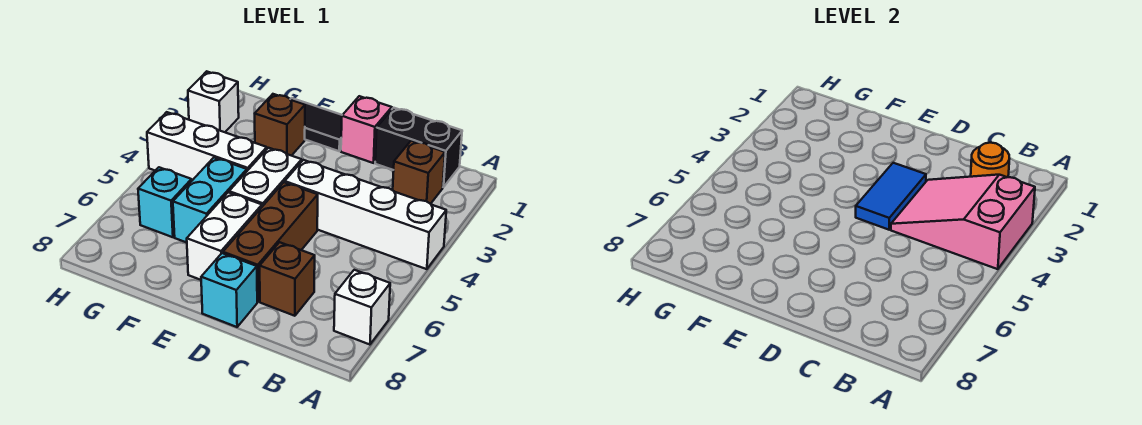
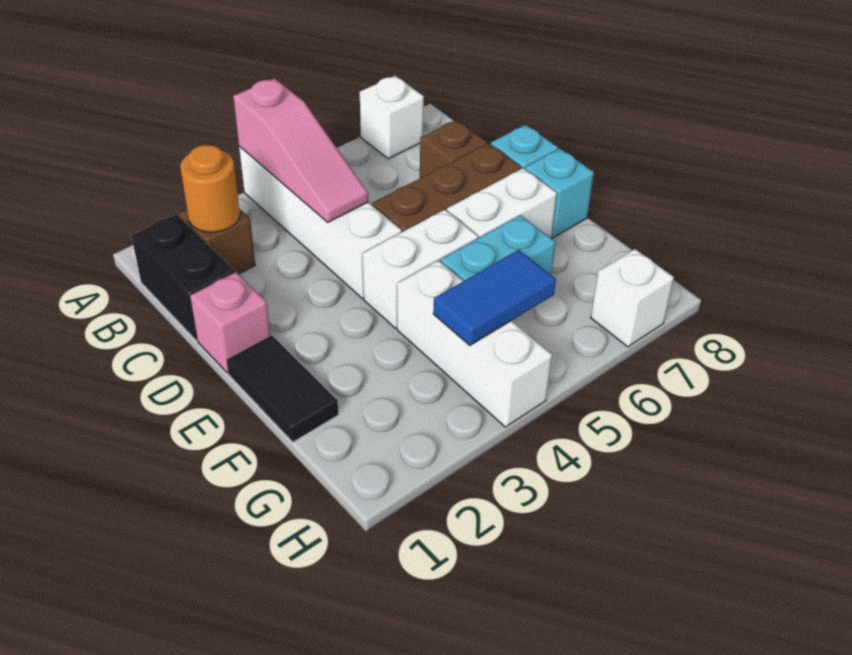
pink 2x3 slope [891,175,1035,269] -> pink 1x3 slope [233,78,369,222]
blue 1x2 tile [856,163,926,230] -> blue 1x2 tile moved to [433,250,556,345]
brown 1x1 brick [255,94,305,156] -> none
cyan 1x1 brick [138,167,192,237] -> cyan 1x1 brick moved to [525,149,594,238]
white 1x1 brick [188,71,239,132] -> white 1x1 brick moved to [591,249,674,347]

